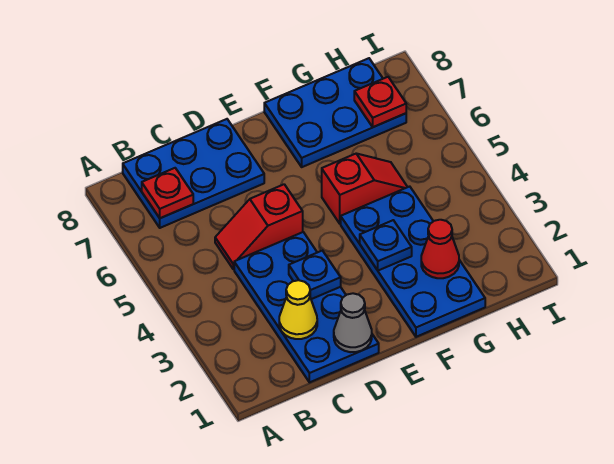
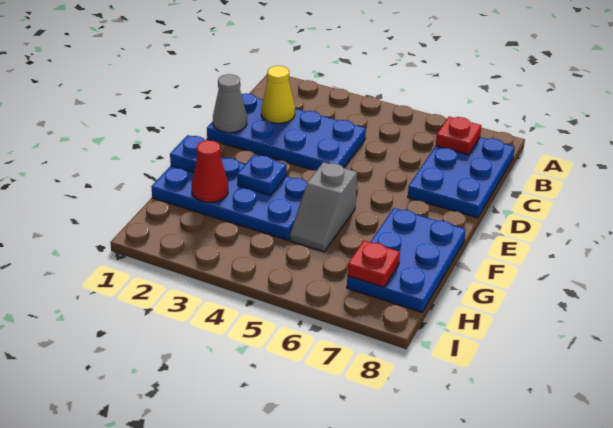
red 1x2 slope [215,184,303,269] -> none
blue 1x1 plate [289,251,341,299] -> blue 1x1 plate moved to [170,135,206,172]
red 1x2 slope [322,154,407,224] -> grey 1x2 slope [290,162,357,252]

